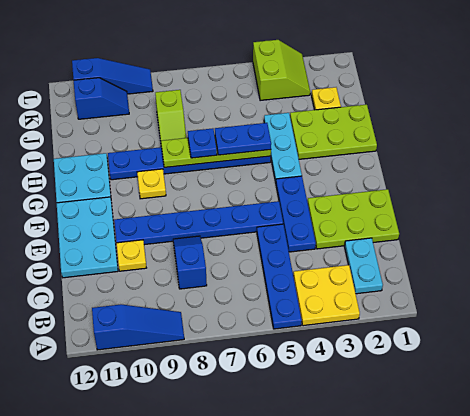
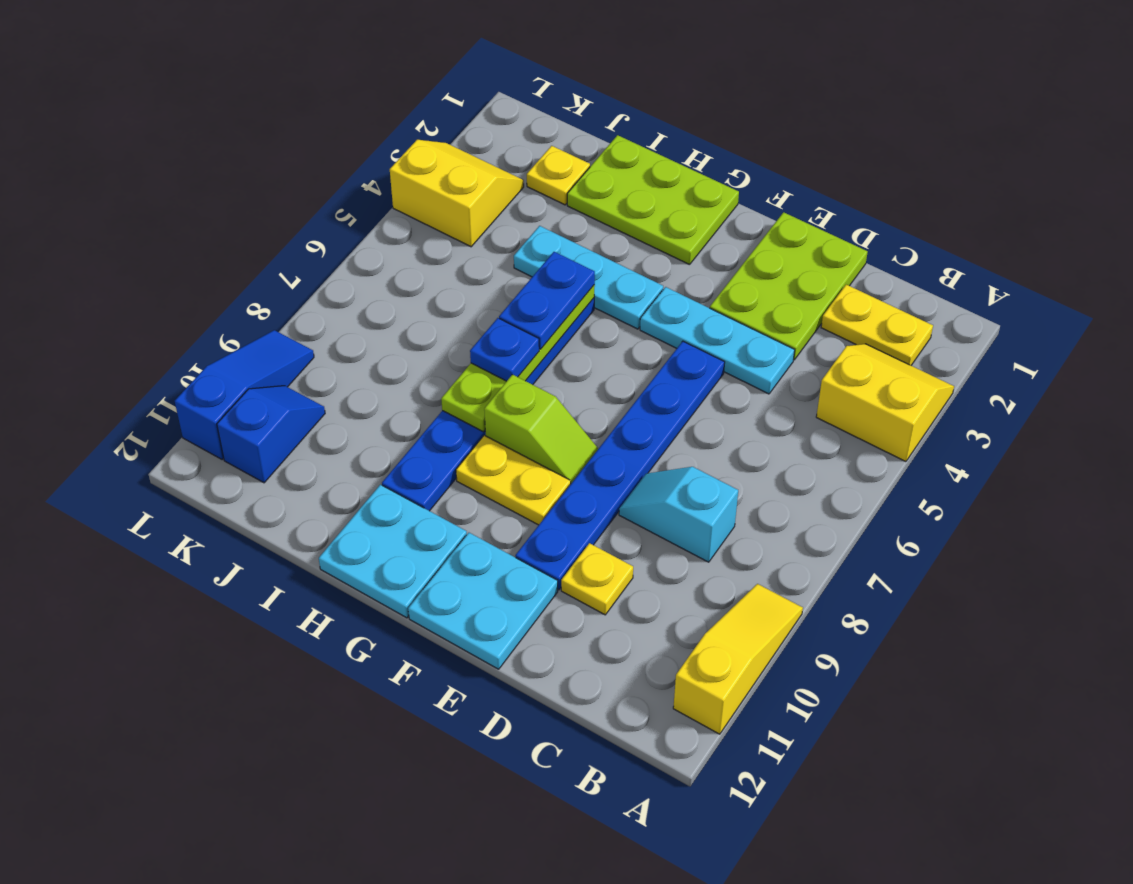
yellow 2x2 plate [293,265,360,326] -> yellow 2x2 slope [816,344,954,462]
blue 1x4 plate [257,224,302,329] -> none
blue 1x3 slope [92,304,184,350] -> yellow 1x3 slope [673,584,803,734]
cyan 1x2 plate [345,238,383,294] -> yellow 1x2 plate [821,285,933,365]
blue 1x2 slope [173,236,207,289] -> cyan 1x2 slope [619,467,738,562]
blue 1x3 plate [276,176,316,252] -> cyan 1x3 plate [640,287,795,394]
cyan 2x3 plate [57,197,118,278] -> cyan 2x2 plate [408,533,558,669]
yellow 1x1 plate [137,169,166,199] -> yellow 1x2 plate [456,435,571,525]
lime 2x3 plate [290,104,377,159] -> lime 2x3 plate turned to [567,135,739,265]
lime 1x2 slope [155,90,186,147] -> lime 1x2 slope moved to [484,375,598,483]
lime 2x2 slope [253,40,310,101] -> yellow 2x2 slope [390,140,524,247]

